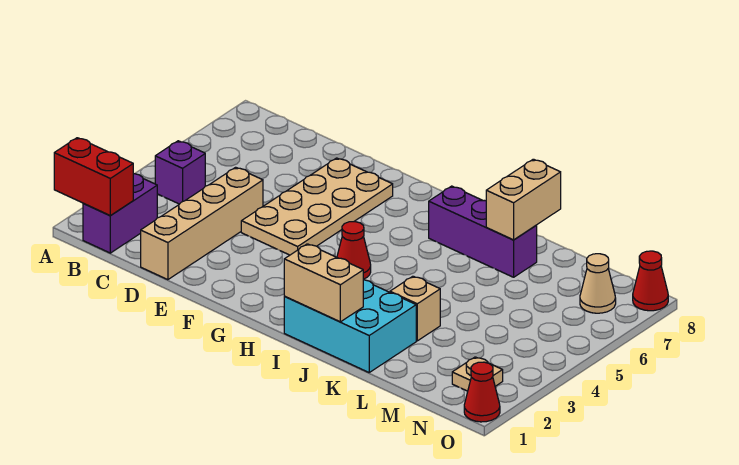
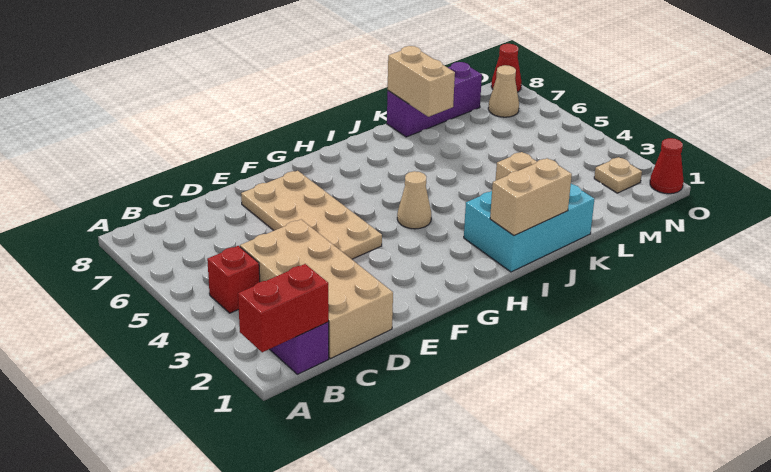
purple 1x1 brick [155,141,205,204] -> red 1x1 brick [207,246,260,313]
tan 1x4 brick [141,167,263,280] -> tan 2x4 brick [240,220,393,359]
red 1x1 cone [337,222,371,279] -> tan 1x1 cone [397,171,431,229]
purple 1x3 brick [429,186,537,277] -> purple 1x3 brick moved to [387,62,482,137]

